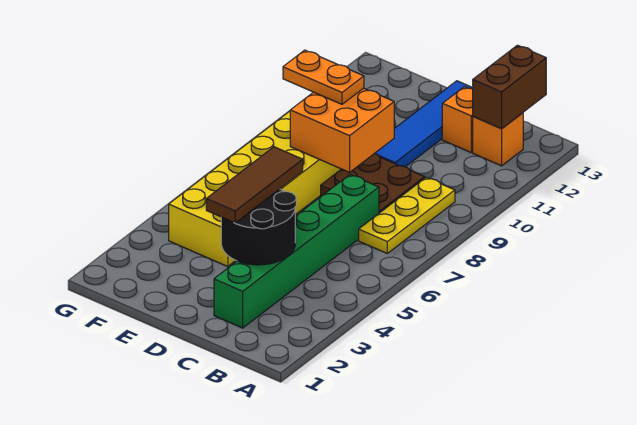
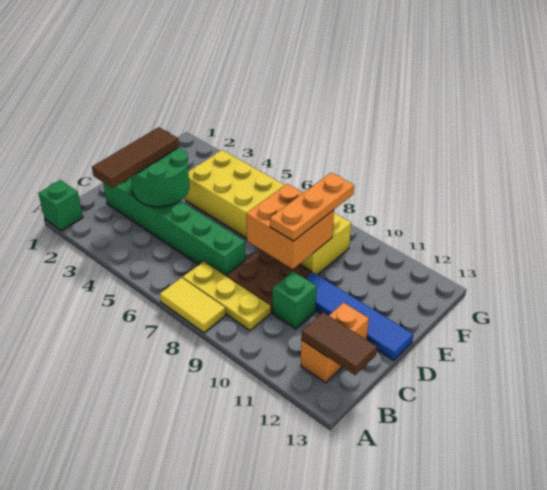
none -> green 1x1 brick [38,180,83,231]
none -> yellow 1x2 tile [160,278,226,333]
brown 1x2 brick [473,45,546,129] -> brown 1x2 tile [301,312,377,375]
black 2x2 round brick [221,189,296,265] -> green 2x2 round brick [131,147,190,207]
none -> green 1x1 brick [273,271,317,329]
brown 1x3 tile [206,147,303,223] -> brown 1x3 tile turned to [92,127,179,188]
orange 1x2 plate [283,50,364,104] -> orange 1x3 plate [270,173,354,241]

